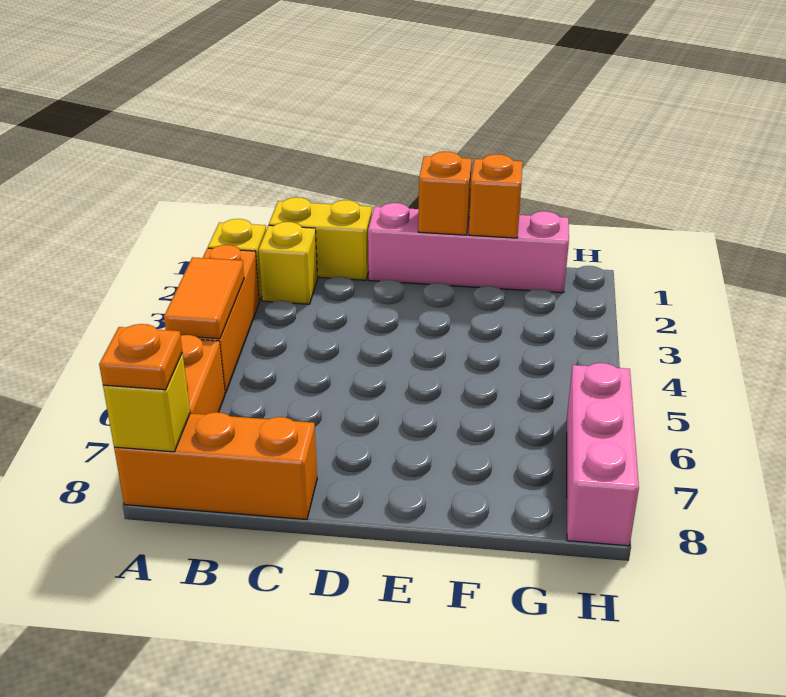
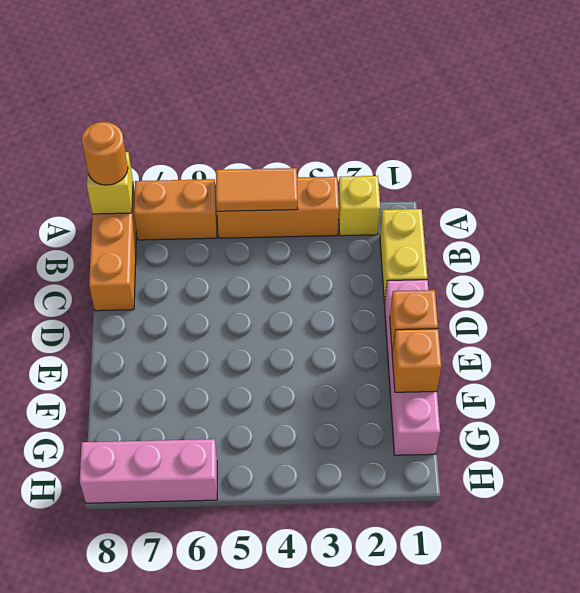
orange 1x1 plate [99,324,182,390] -> orange 1x1 round brick [82,122,128,185]
yellow 1x1 brick [258,222,318,304] -> none

